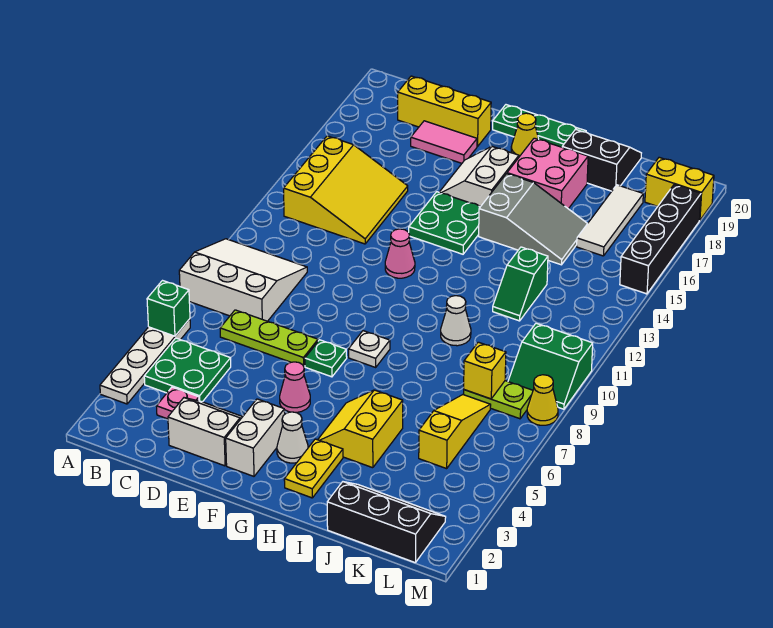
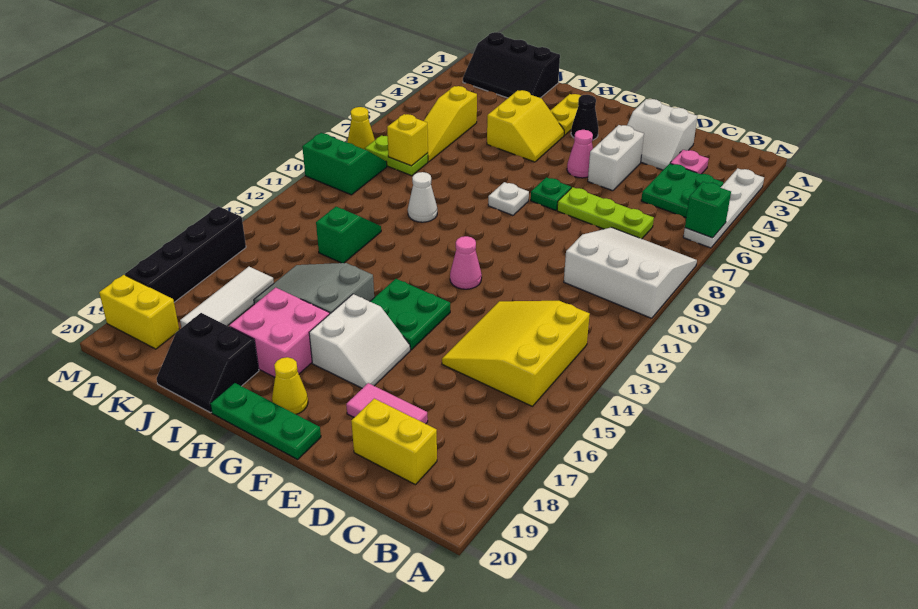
white 3x3 slope [179,239,307,321] -> white 3x3 slope turned to [564,227,697,318]
yellow 1x3 brick [398,76,491,147] -> yellow 1x2 brick [351,399,437,485]
white 1x2 brick [226,399,285,476] -> white 1x2 brick moved to [588,125,644,191]
white 1x1 cone [277,412,308,463] -> black 1x1 cone [571,95,599,140]

